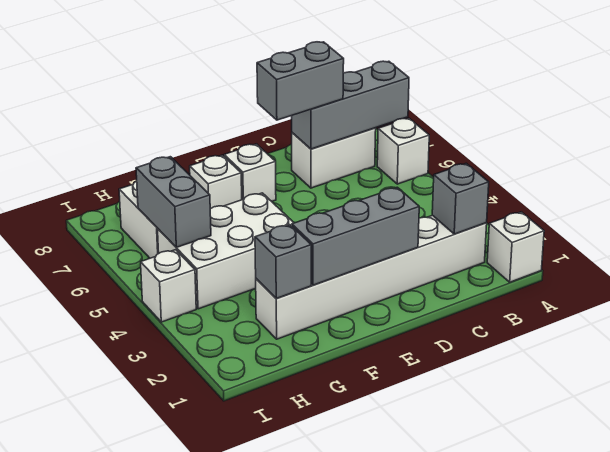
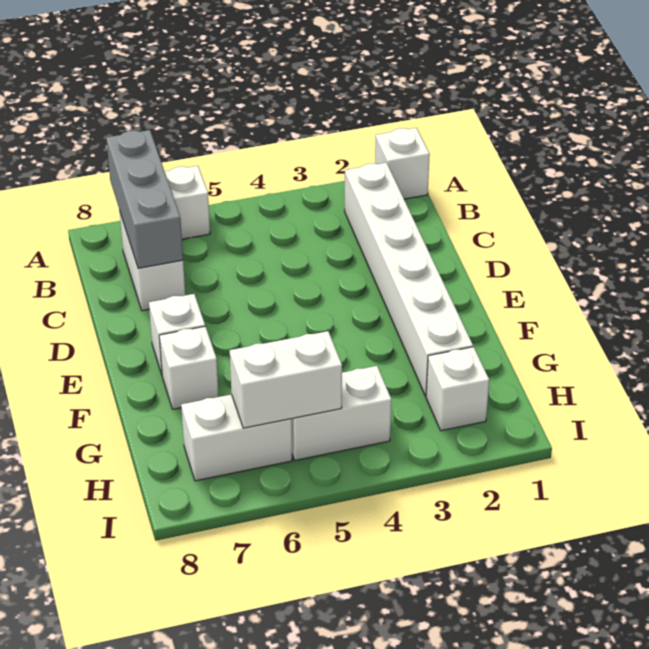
grey 1x1 brick [432,163,489,234] -> none
grey 1x2 brick [257,42,344,120] -> none
grey 1x3 brick [292,187,419,285] -> none
white 2x3 brick [158,193,294,309] -> white 1x2 brick [292,366,391,460]
grey 1x1 brick [255,225,311,298] -> none
grey 1x2 brick [136,157,211,247] -> white 1x2 brick [230,331,342,428]
white 1x1 brick [141,250,196,322] -> white 1x1 brick moved to [426,347,489,431]

